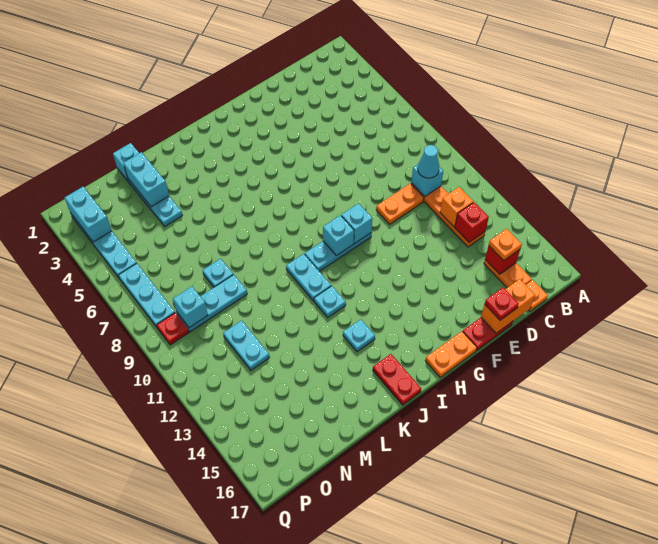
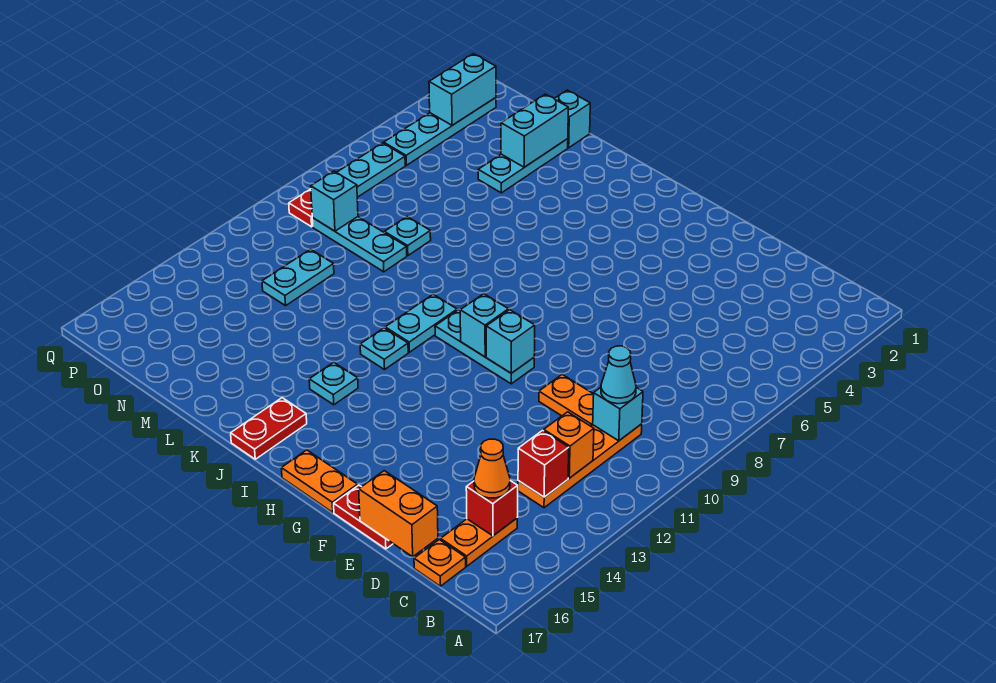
orange 1x1 plate [489,229,522,260] -> orange 1x1 cone [474,439,510,498]
red 1x1 plate [485,288,519,320] -> none

